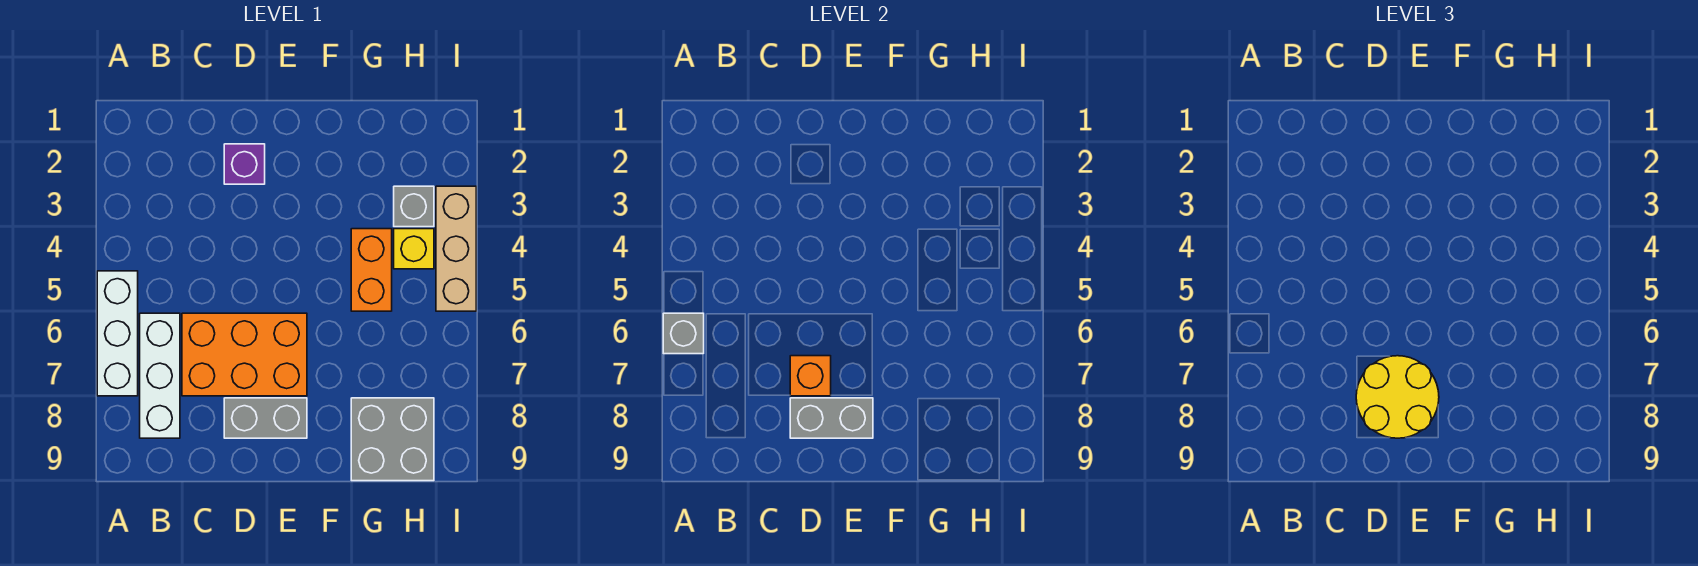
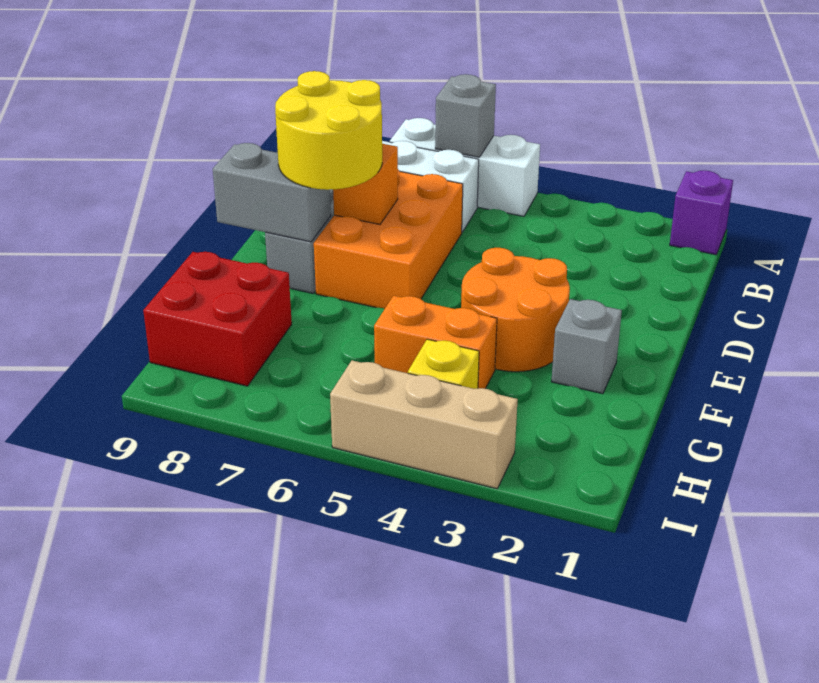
purple 1x1 brick [224,144,265,184] -> purple 1x1 brick moved to [670,170,733,255]
grey 1x2 brick [790,398,873,438] -> grey 1x2 brick turned to [213,143,331,242]
none -> orange 2x2 round brick [461,248,570,372]
grey 2x2 brick [351,398,434,481] -> red 2x2 brick [143,252,292,386]
grey 1x1 brick [394,186,434,227] -> grey 1x1 brick moved to [551,299,622,394]

